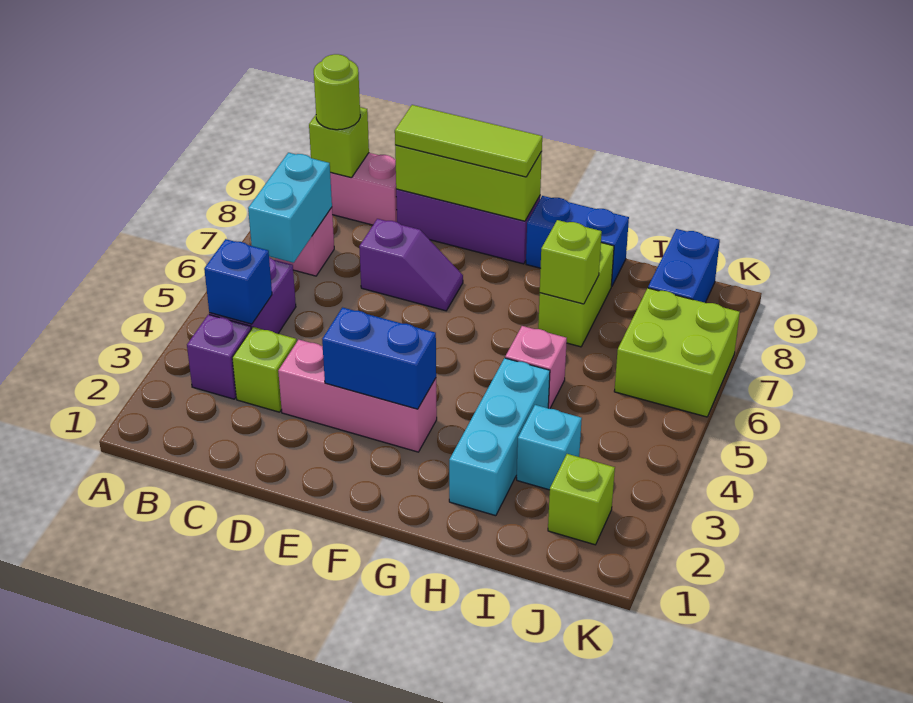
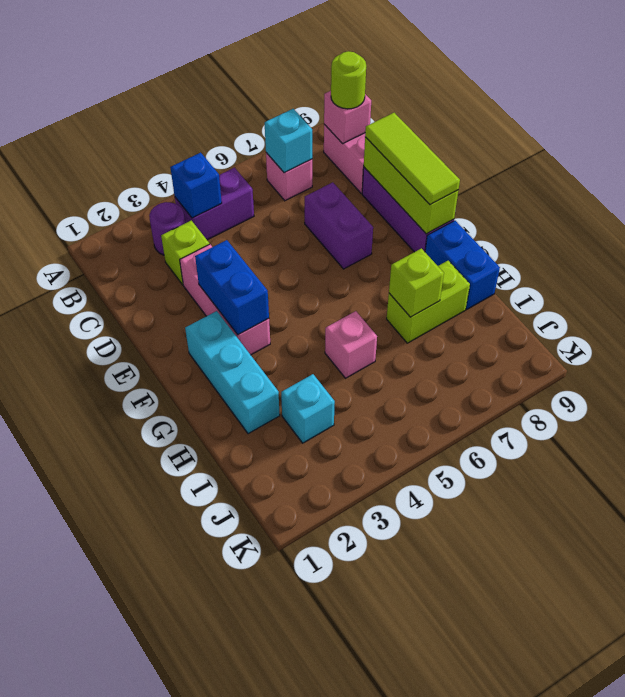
purple 1x1 brick [187,314,251,399] -> purple 1x1 round brick [149,202,185,255]
cyan 1x2 brick [248,153,332,263] -> cyan 1x1 brick [265,109,312,173]
lime 1x1 brick [309,107,369,178] -> pink 1x1 brick [324,91,371,144]
purple 1x2 slope [359,219,463,311] -> purple 1x2 brick [305,182,373,269]
cyan 1x3 brick [449,358,550,516] -> cyan 1x3 brick turned to [185,311,280,434]
lime 1x1 brick [548,454,615,545] -> none
lime 2x2 brick [614,288,740,417] -> none
blue 1x2 brick [648,229,720,303] -> none

